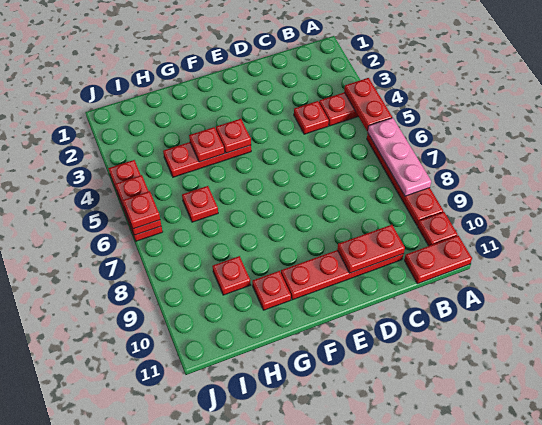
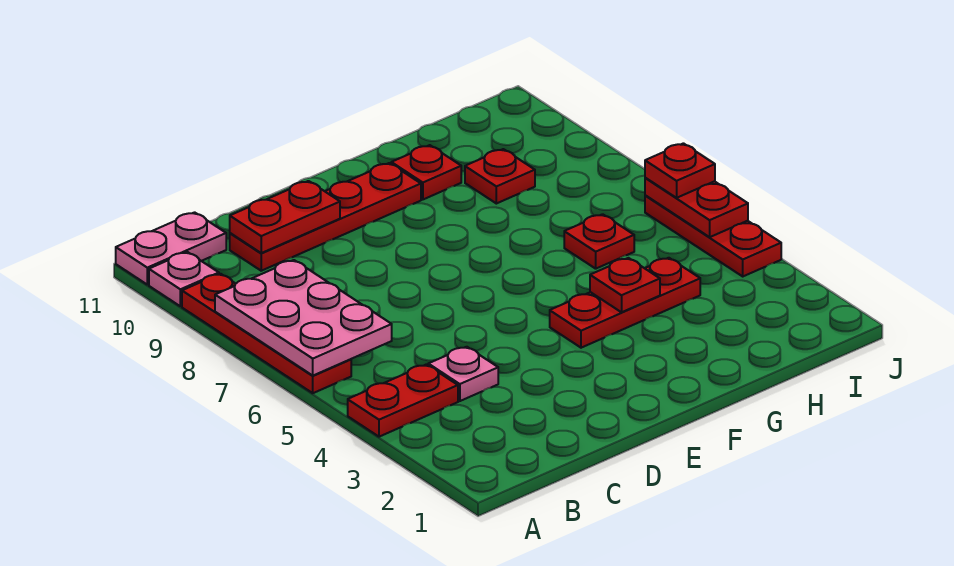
red 1x2 plate [344,78,392,131] -> none
pink 1x3 plate [368,118,431,196] -> pink 2x3 plate [215,260,392,376]
red 1x1 plate [418,212,458,246] -> pink 1x1 plate [149,252,219,306]
red 1x2 plate [404,235,472,284] -> pink 1x2 plate [116,212,226,285]
red 1x1 plate [294,101,329,134] -> pink 1x1 plate [428,347,498,401]
red 1x1 plate [216,119,251,153] -> none

